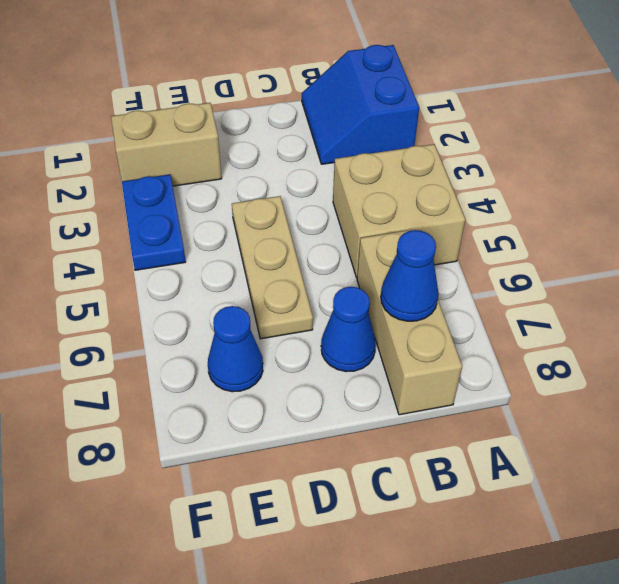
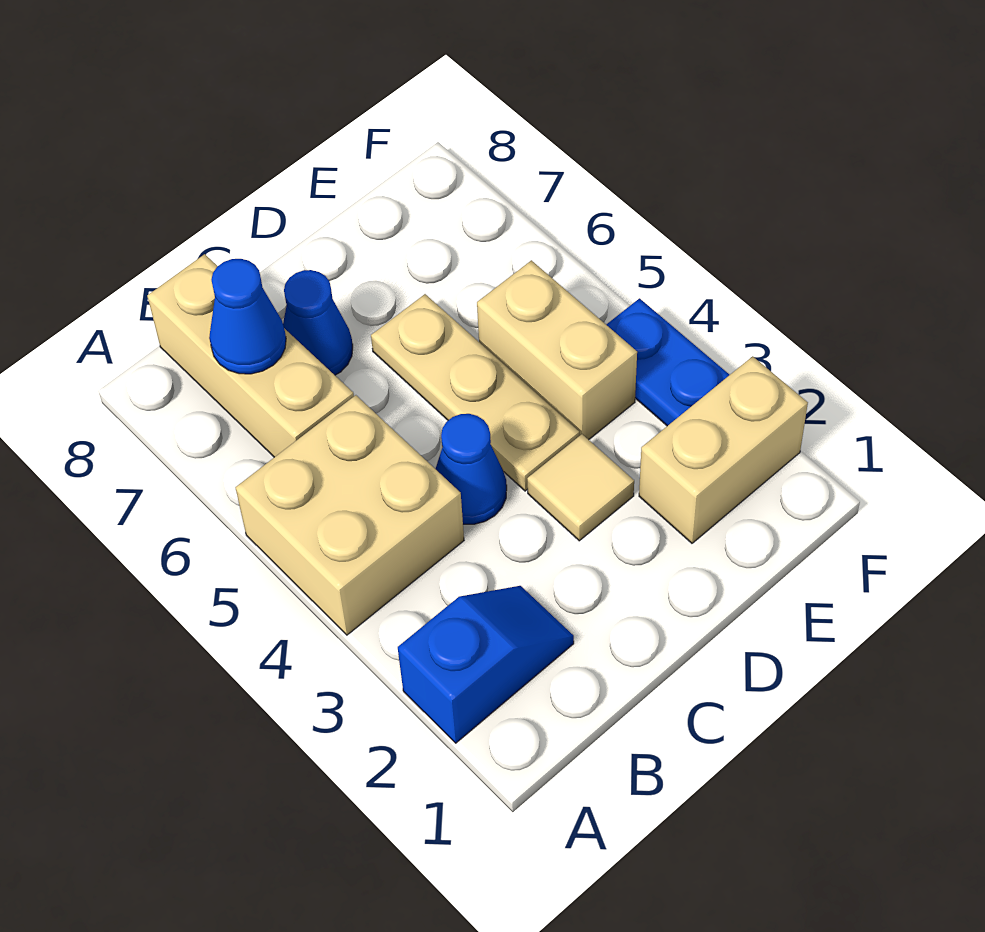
blue 2x2 slope [302,45,419,164] -> blue 1x2 slope [398,586,574,743]
none -> tan 1x1 tile [527,434,634,541]
none -> tan 1x2 brick [477,260,637,440]
blue 1x1 cone [208,306,263,392] -> blue 1x1 cone moved to [436,414,507,524]

